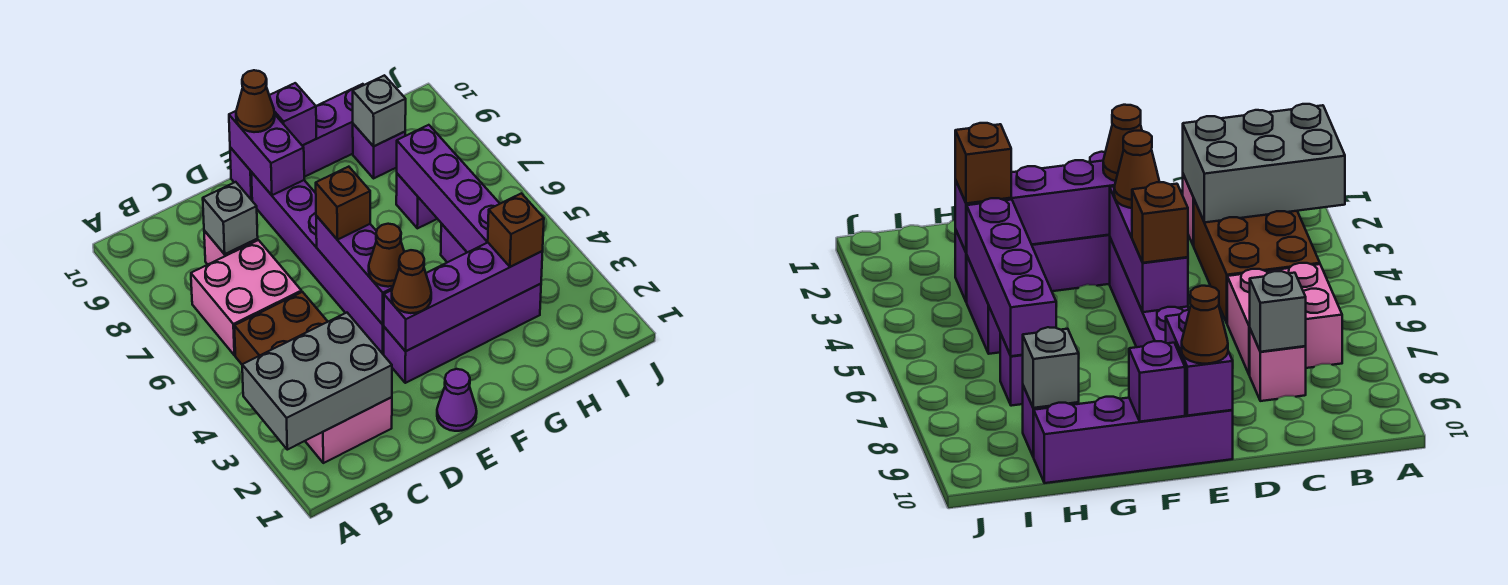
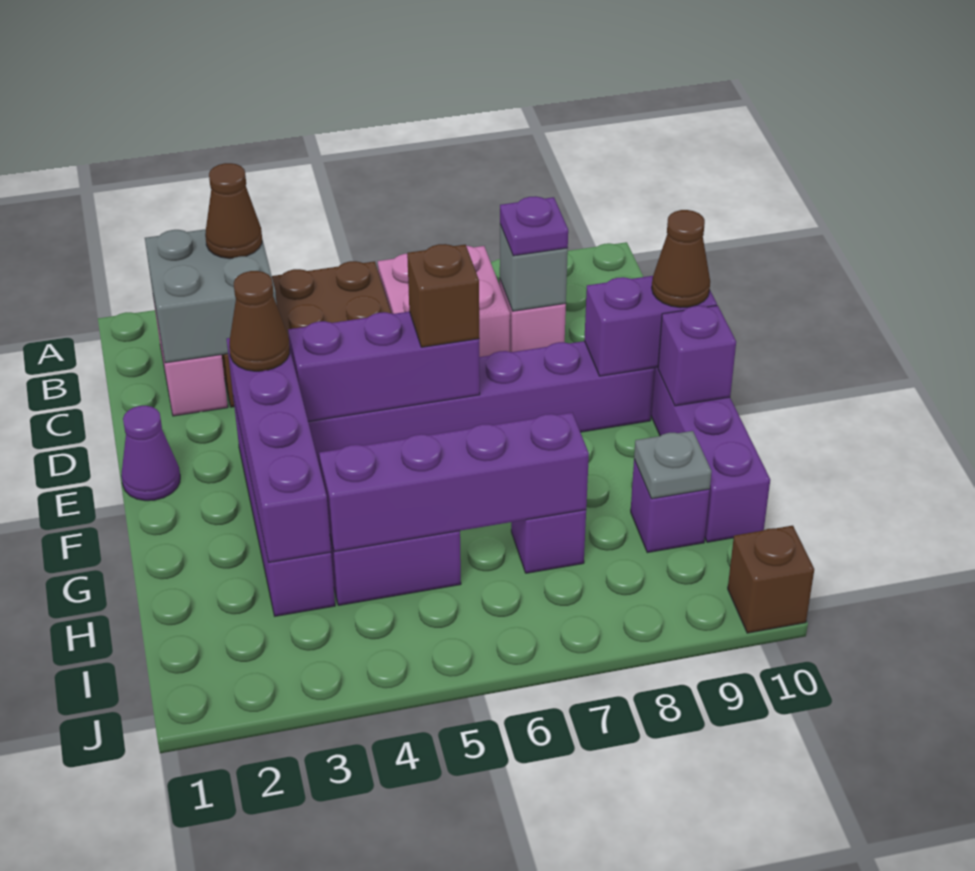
grey 2x3 brick [242,313,392,450] -> grey 2x2 brick [145,229,276,363]
none -> purple 1x1 plate [500,196,568,256]
brown 1x1 cone [369,224,404,287] -> brown 1x1 cone moved to [205,163,262,259]
brown 1x1 brick [488,193,544,267] -> brown 1x1 brick moved to [728,526,814,633]
grey 1x1 brick [353,75,406,146] -> grey 1x1 plate [634,431,712,499]

